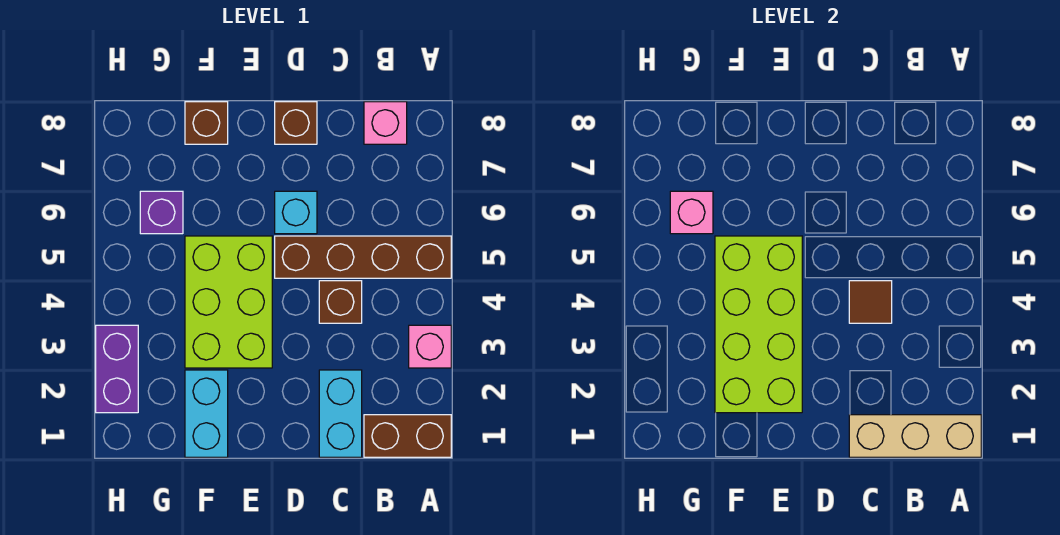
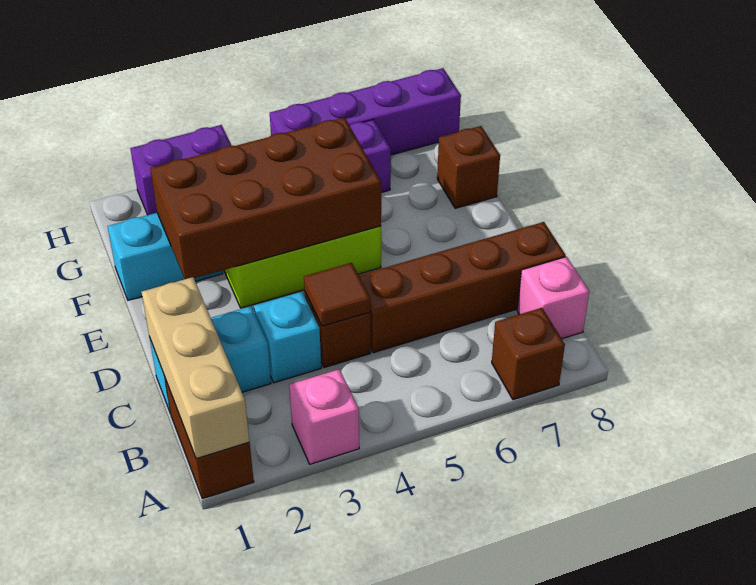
brown 1x4 brick [275,236,451,278] -> brown 1x4 brick turned to [359,222,566,353]
cyan 1x1 brick [275,191,317,234] -> cyan 1x1 brick moved to [254,292,321,383]
brown 1x1 brick [275,102,317,144] -> brown 1x1 brick moved to [492,308,565,400]
lime 2x4 brick [715,236,802,413] -> brown 2x4 brick [150,117,381,279]
pink 1x1 brick [670,191,713,234] -> none
none -> purple 1x4 brick [270,68,461,155]

